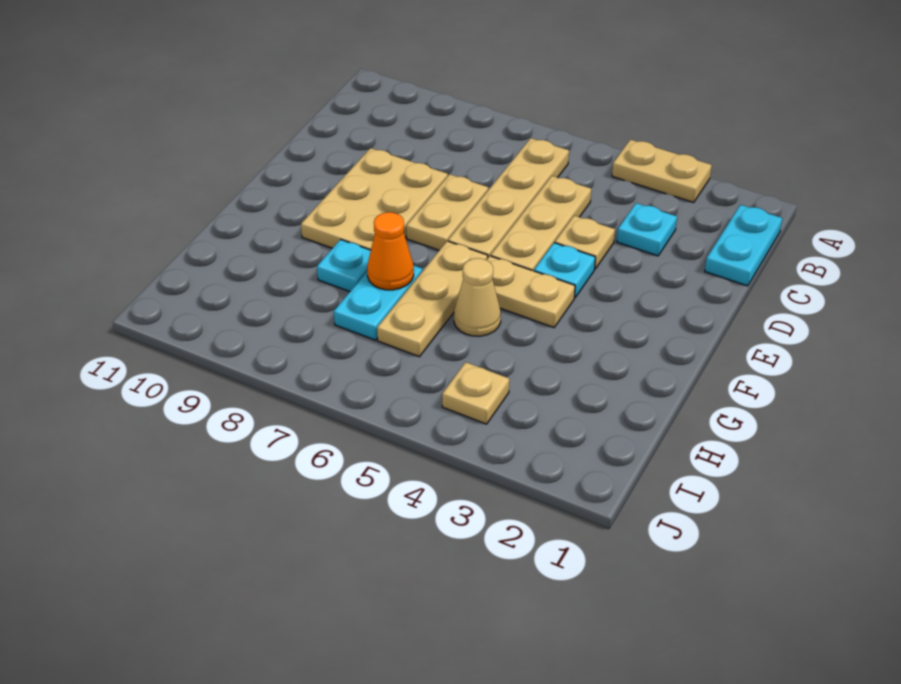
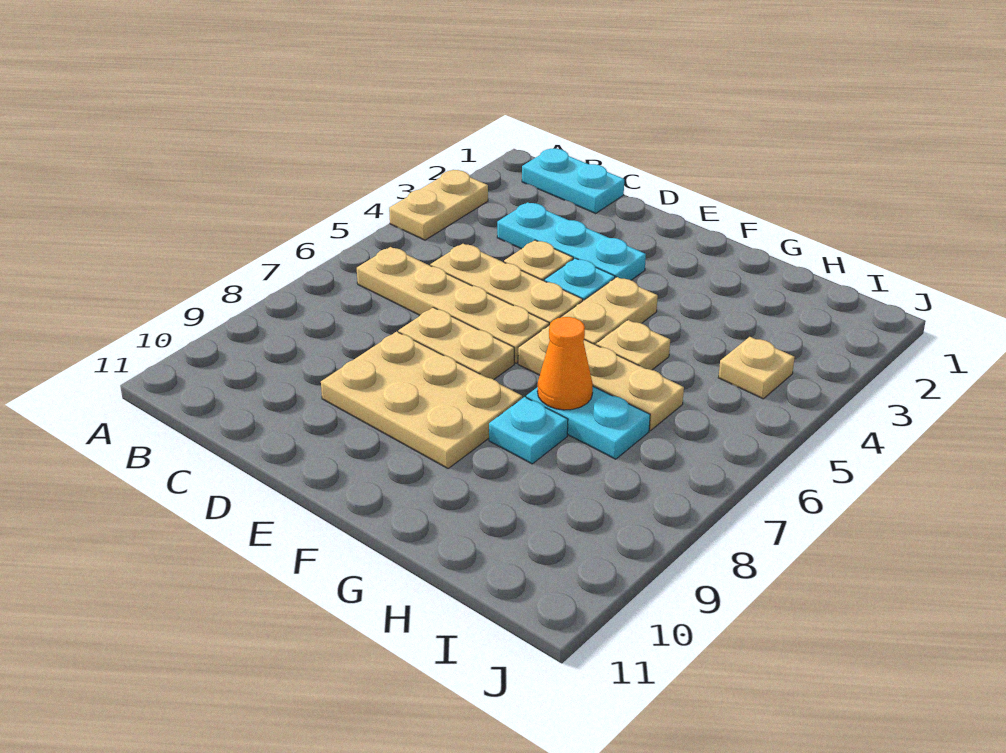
cyan 1x1 plate [617,203,677,256] -> cyan 1x3 plate [497,202,646,280]
tan 1x1 cone [454,258,501,336] -> tan 1x1 plate [596,320,670,370]

